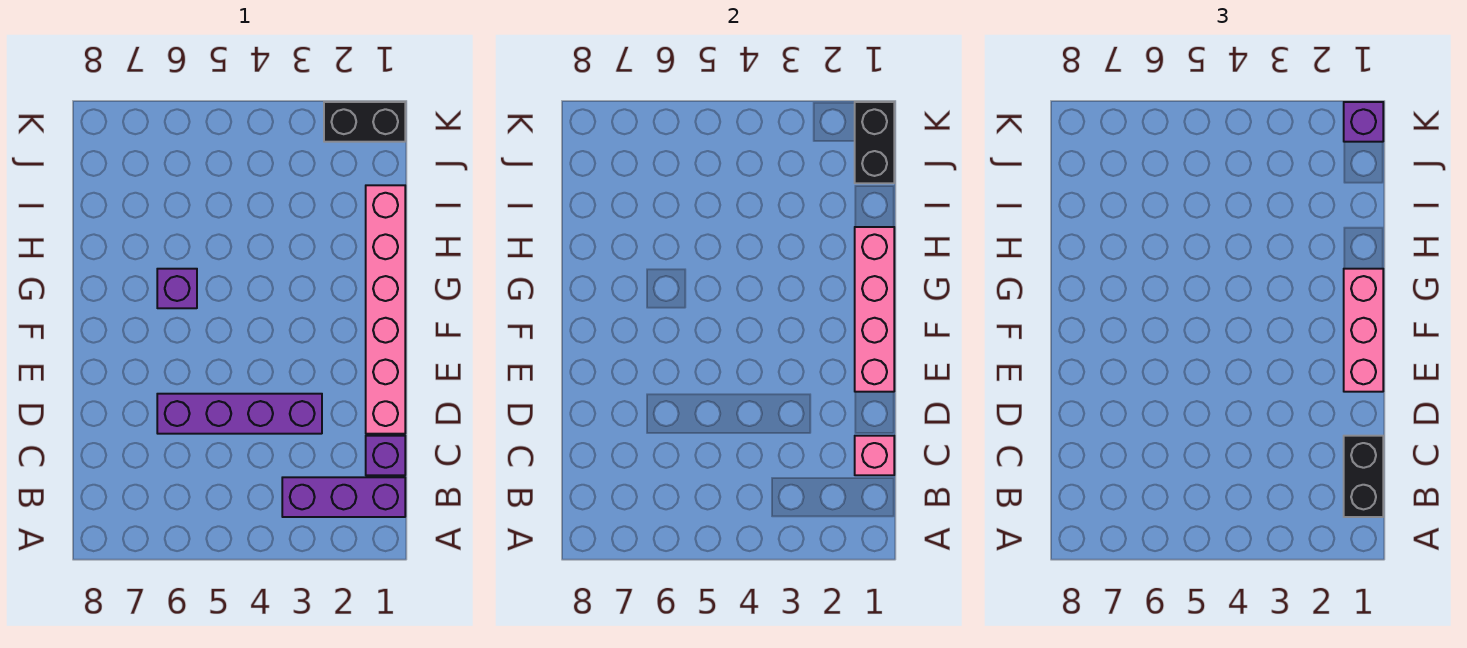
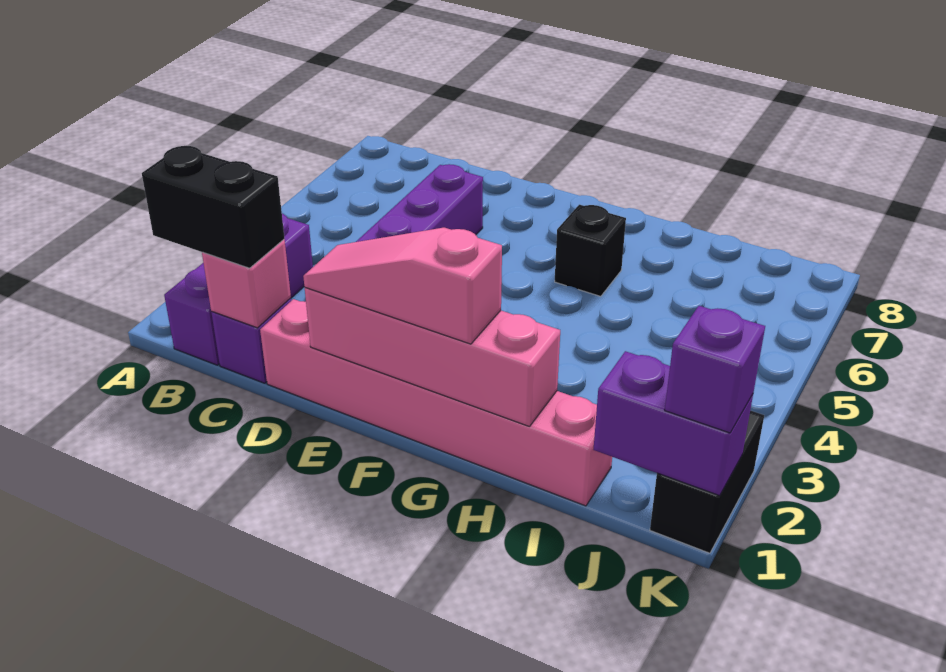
pink 1x3 brick [1344,269,1383,392] -> pink 1x3 slope [303,228,502,344]
purple 1x1 brick [157,269,197,308] -> black 1x1 brick [555,205,626,296]
black 1x2 brick [855,102,894,183] -> purple 1x2 brick [593,351,753,496]

